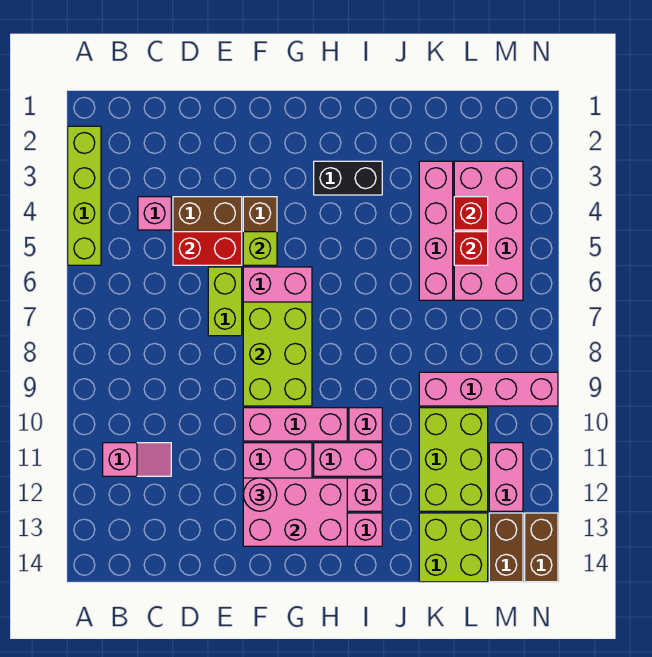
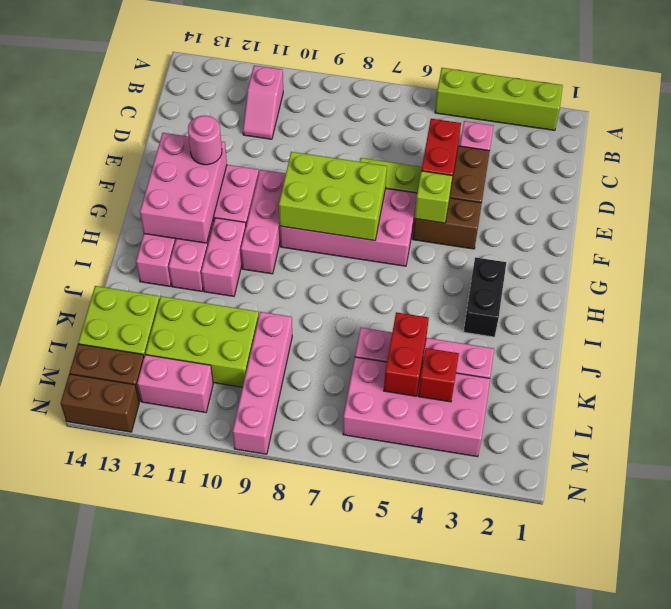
pink 1x1 brick [349,408,382,441] -> none
red 1x1 brick [454,232,488,265] -> red 1x2 brick [384,312,429,396]

